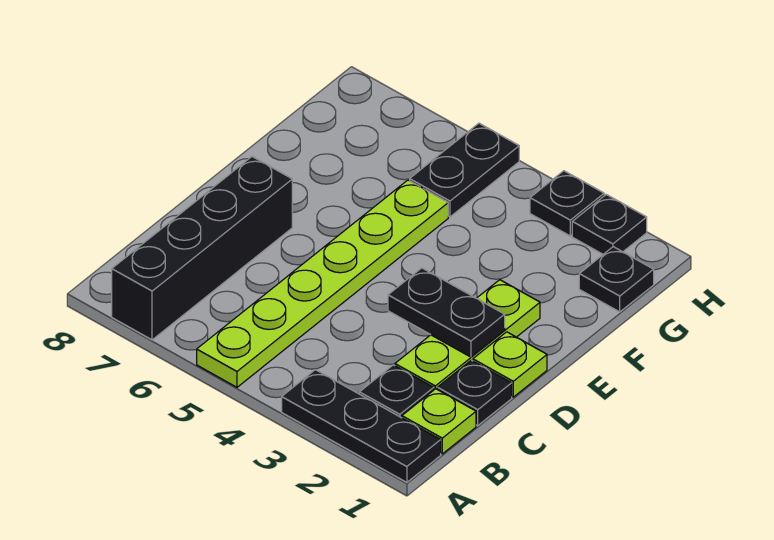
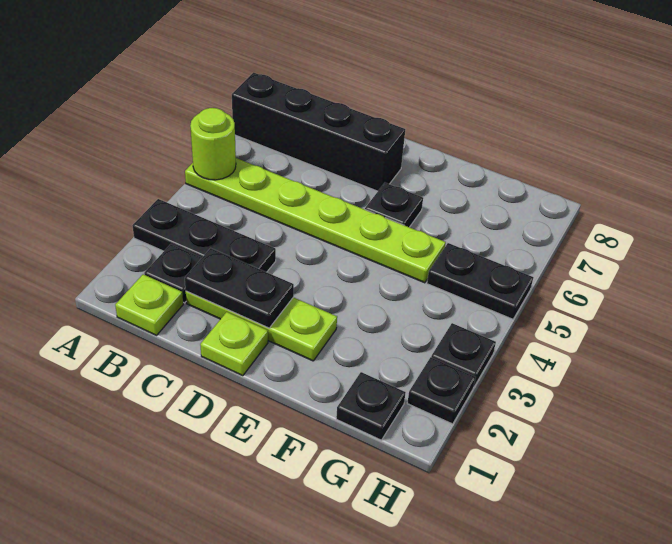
black 1x3 plate [282,370,441,482] -> black 1x3 plate turned to [132,199,276,272]
none -> lime 1x1 round brick [190,108,236,180]
black 1x1 plate [437,360,512,425] -> black 1x1 plate moved to [365,183,423,227]
black 1x2 plate [388,268,505,357] -> black 1x2 plate turned to [185,248,294,328]

